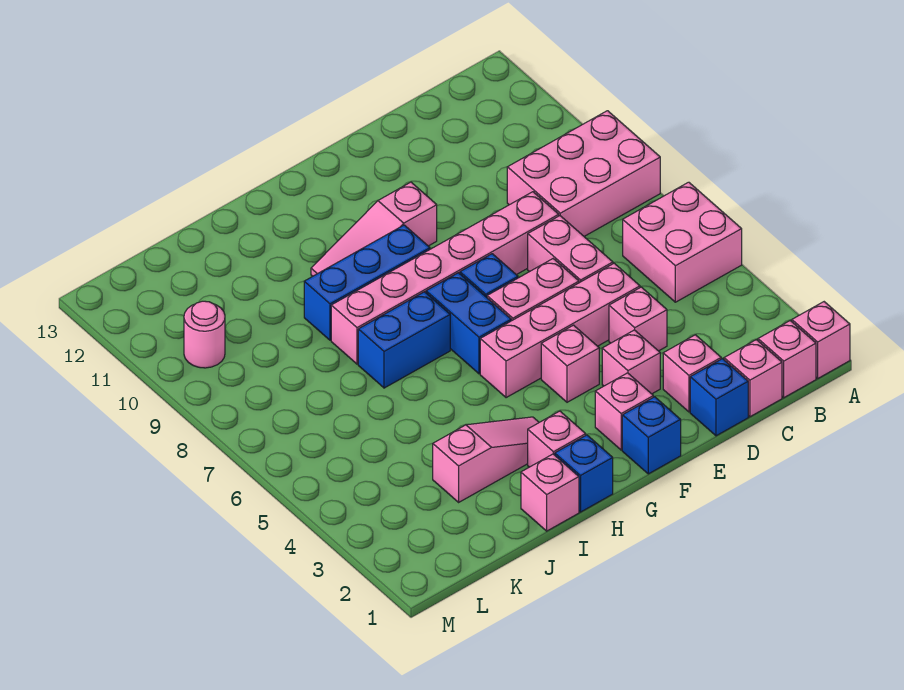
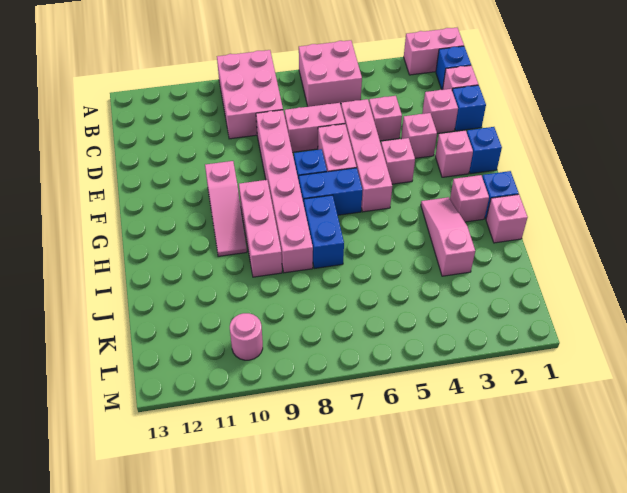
pink 1x1 brick [792,302,850,378] -> pink 1x2 brick [404,28,464,75]
pink 1x1 brick [758,321,816,398] -> blue 1x1 brick [436,46,471,89]
blue 1x3 brick [304,225,430,340] -> pink 1x3 brick [239,180,282,277]

